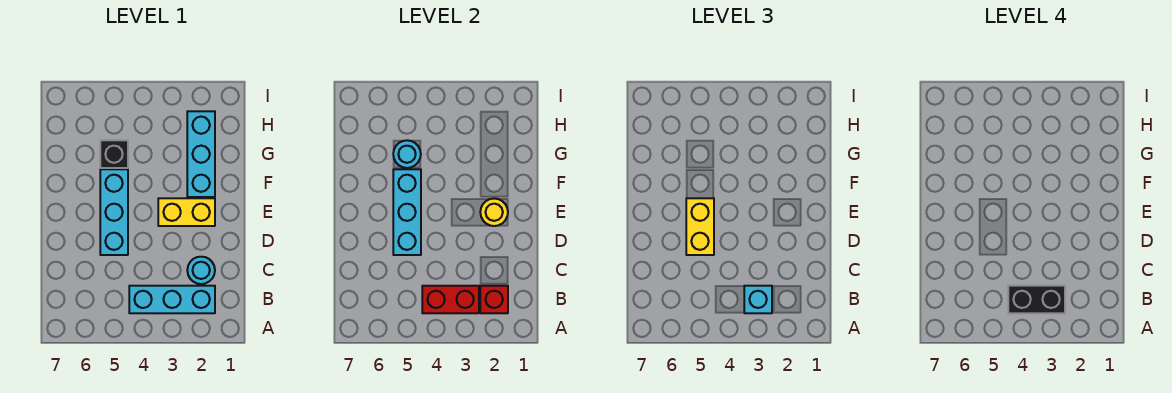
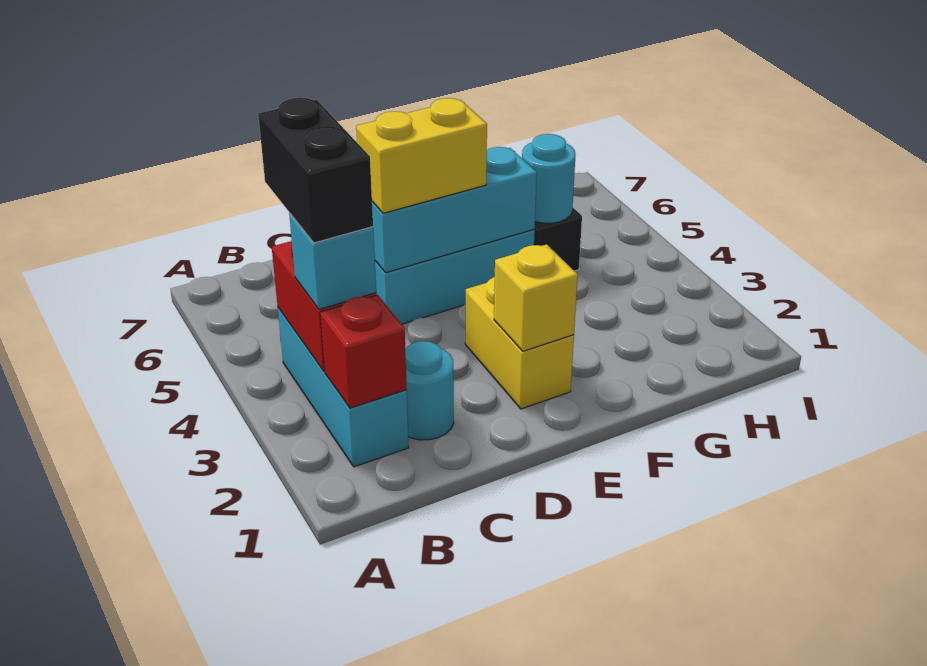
yellow 1x1 round brick [480,199,508,226] -> yellow 1x1 brick [494,244,578,351]
cyan 1x3 brick [187,111,215,197] -> none

